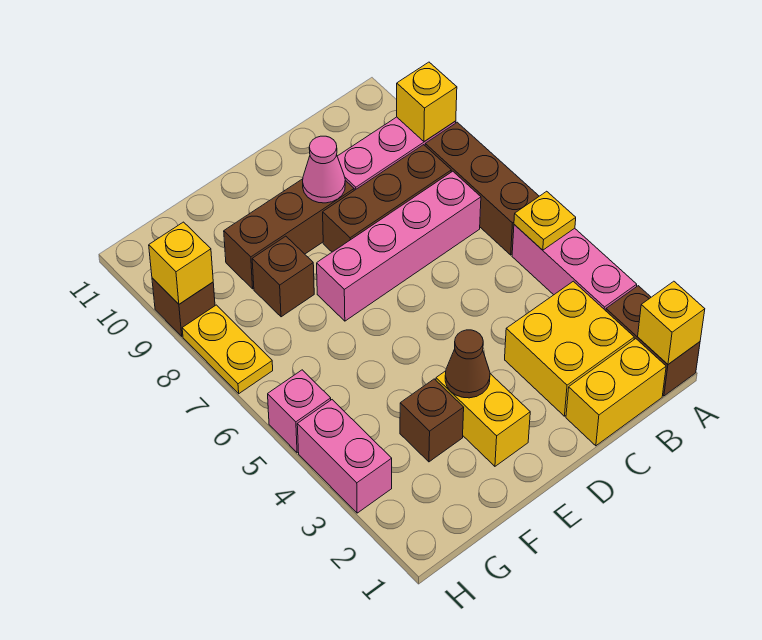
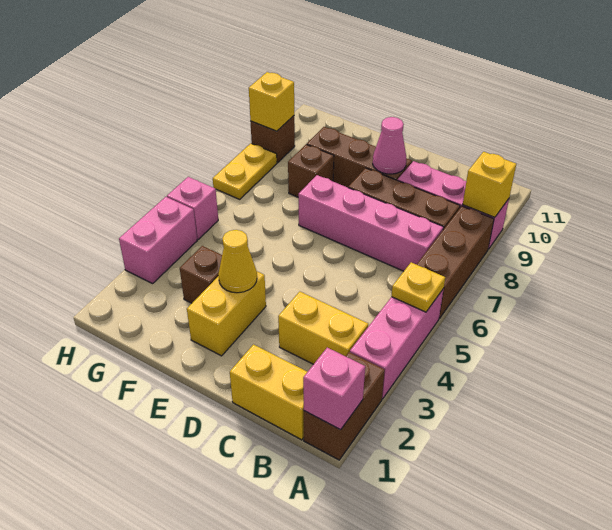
yellow 1x1 brick [638,281,705,364] -> pink 1x1 brick [303,348,365,430]
yellow 2x2 brick [505,281,634,416] -> yellow 1x2 brick [278,292,368,364]
brown 1x1 cone [445,330,490,398] -> yellow 1x1 cone [218,230,257,293]

